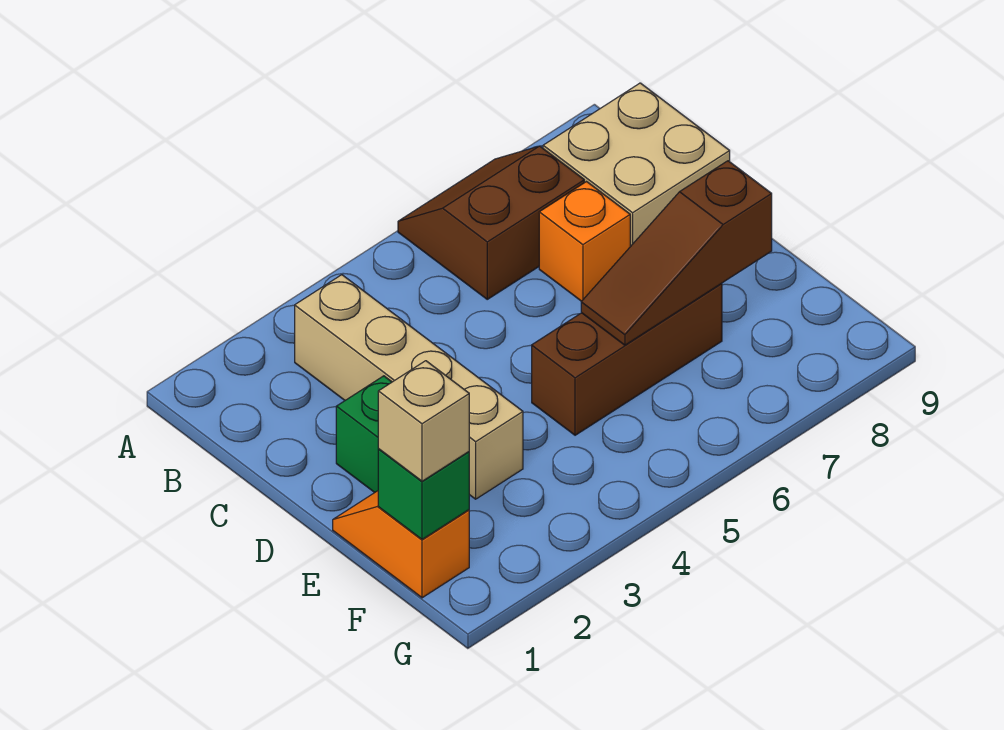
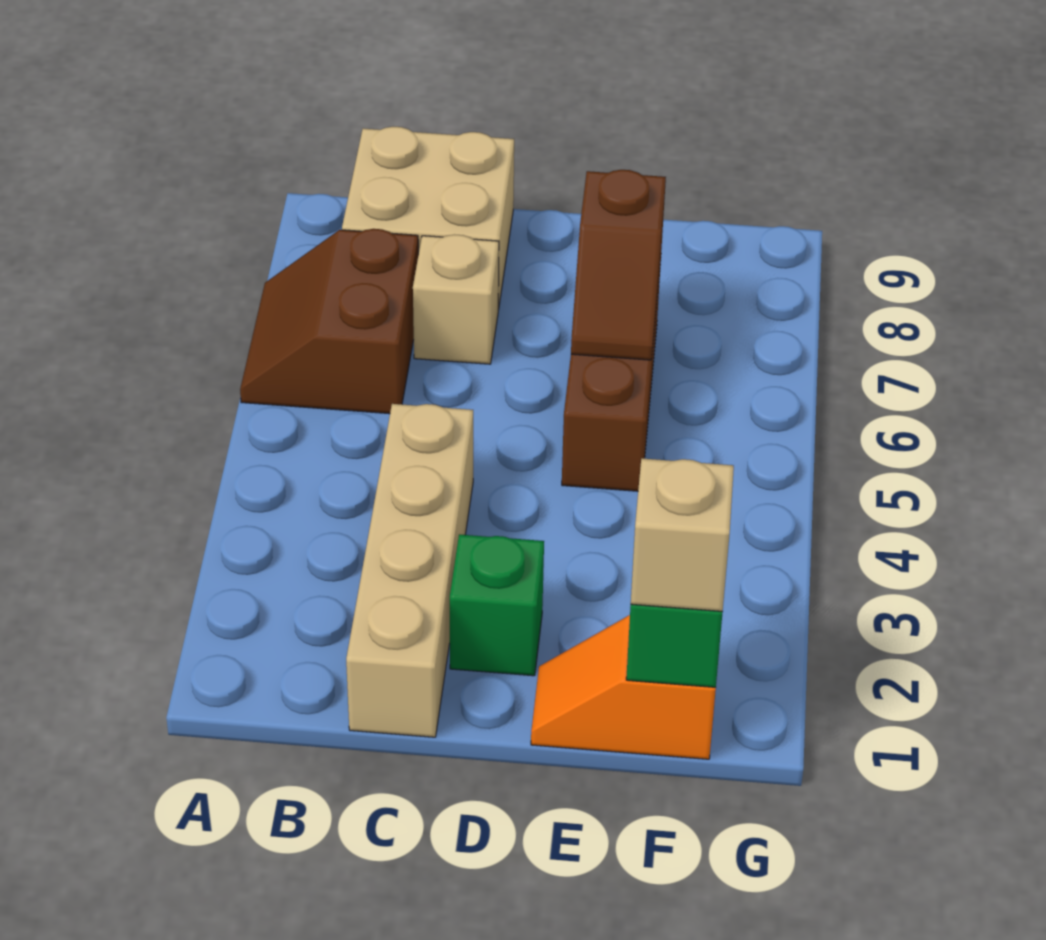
tan 1x4 brick [295,275,523,499] -> tan 1x4 brick turned to [346,404,473,737]
orange 1x1 brick [539,182,630,301] -> tan 1x1 brick [413,234,499,364]
brown 1x3 slope [581,161,772,345] -> brown 1x2 slope [571,170,666,360]

